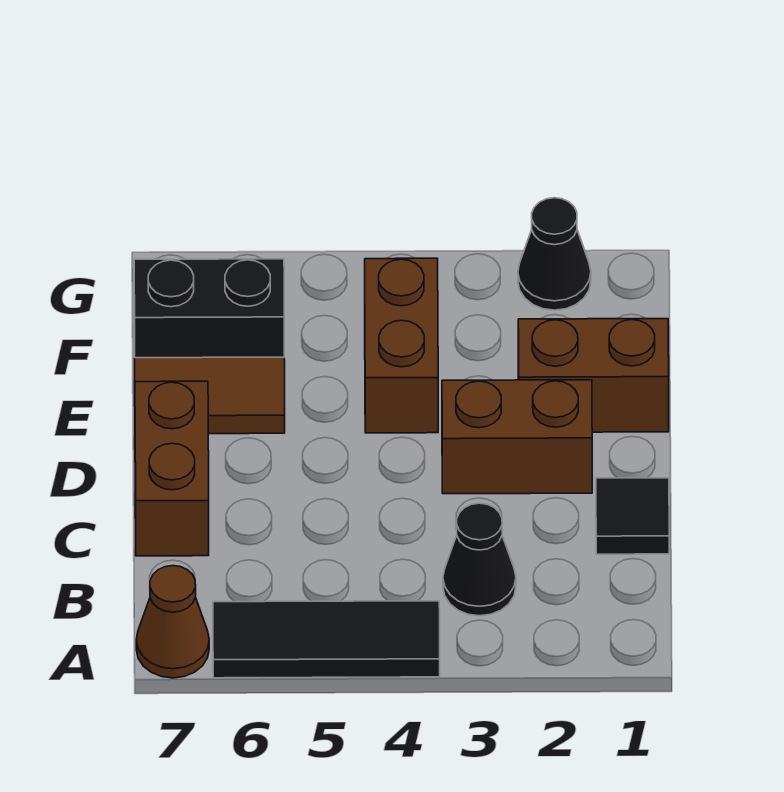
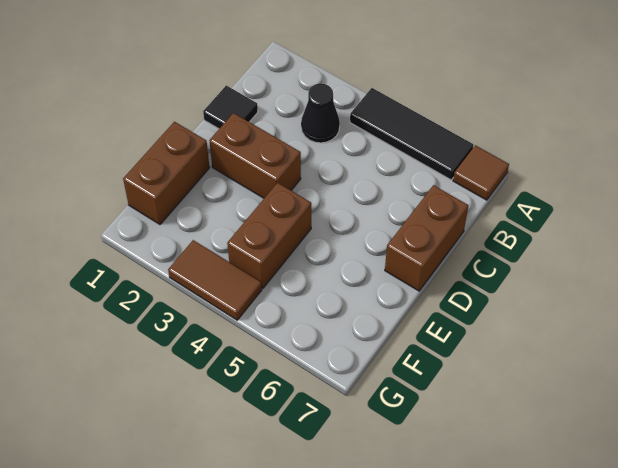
brown 1x1 cone [136,566,209,678] -> brown 1x1 tile [453,145,509,200]
brown 1x2 brick [518,319,669,432] -> brown 1x2 brick turned to [123,122,210,224]
brown 1x2 tile [135,357,285,434] -> brown 1x2 tile moved to [168,240,262,320]
black 1x2 brick [134,259,284,358] -> none
black 1x1 cone [518,198,591,310] -> none

